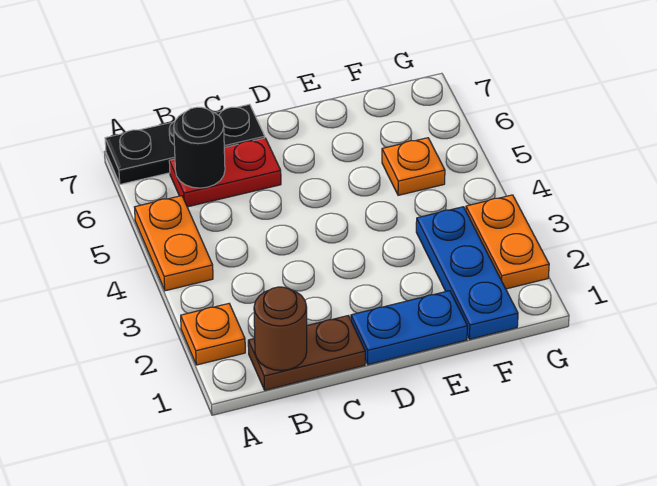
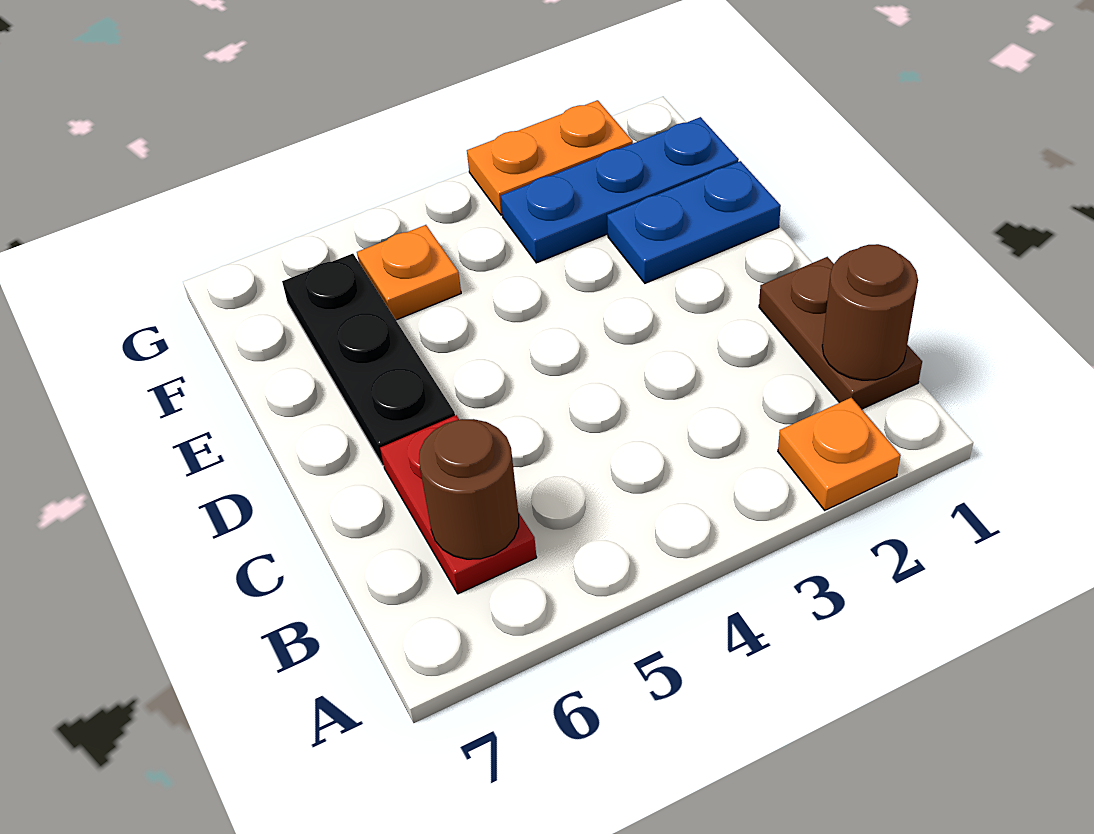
orange 1x2 plate [135,196,213,291] -> none
black 1x3 plate [105,104,265,184] -> black 1x3 plate moved to [282,254,455,466]
black 1x1 round brick [174,107,225,188] -> brown 1x1 round brick [419,419,519,559]
blue 1x2 plate [351,291,467,365] -> blue 1x2 plate turned to [607,161,781,283]

